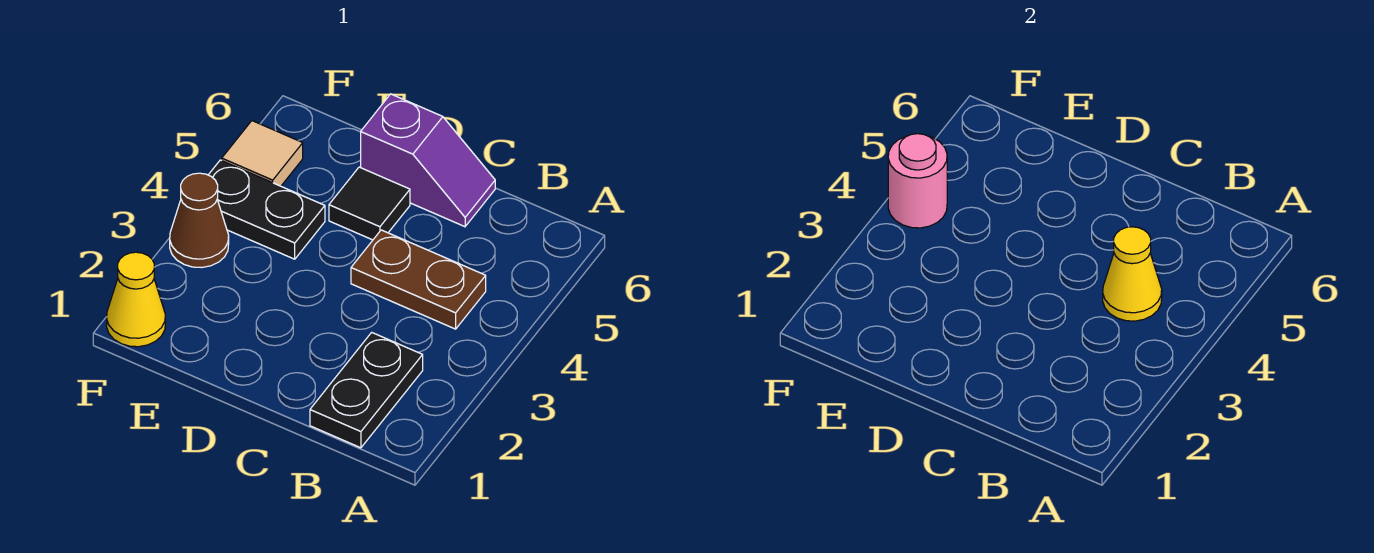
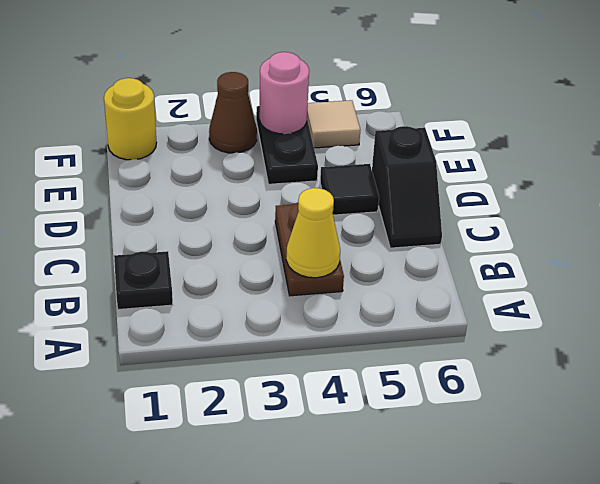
black 1x2 plate [310,332,423,448] -> black 1x1 plate [114,251,173,310]
purple 1x2 slope [361,94,495,227] -> black 1x2 slope [372,126,442,248]
yellow 1x1 cone [107,252,165,347] -> yellow 1x1 round brick [104,78,157,160]

